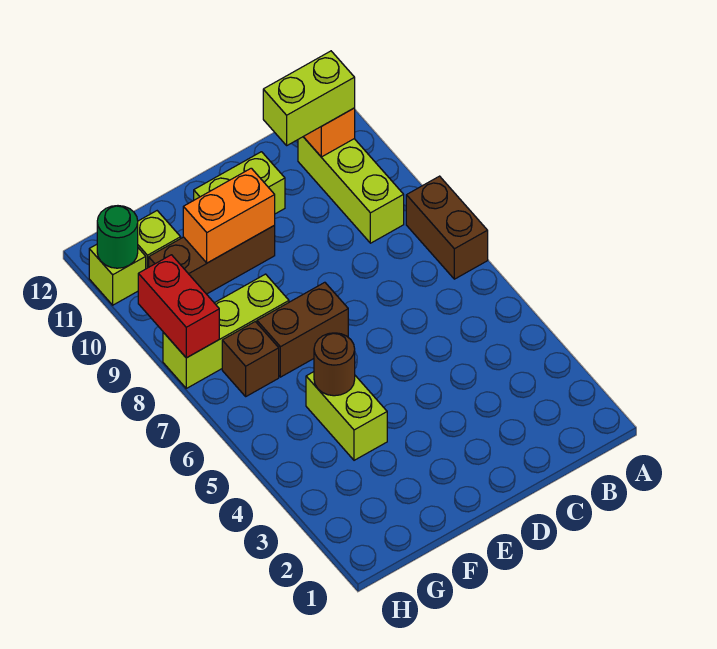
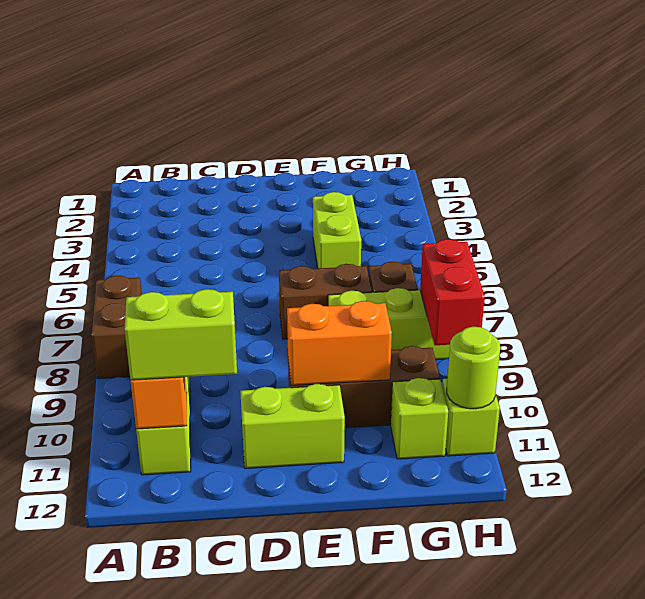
brown 1x1 round brick [314,333,355,396] -> none
green 1x1 round brick [97,206,138,268] -> lime 1x1 round brick [447,327,500,409]

